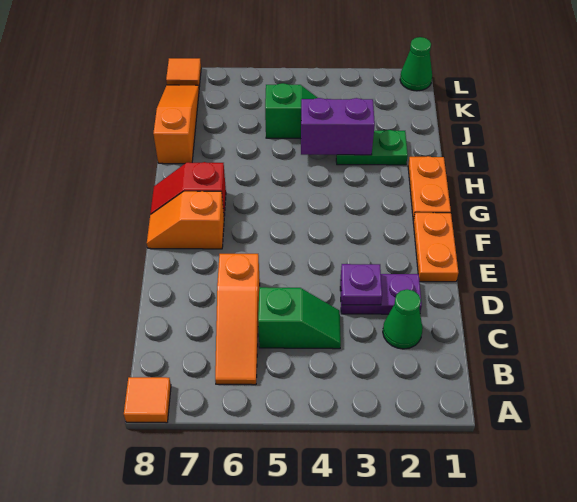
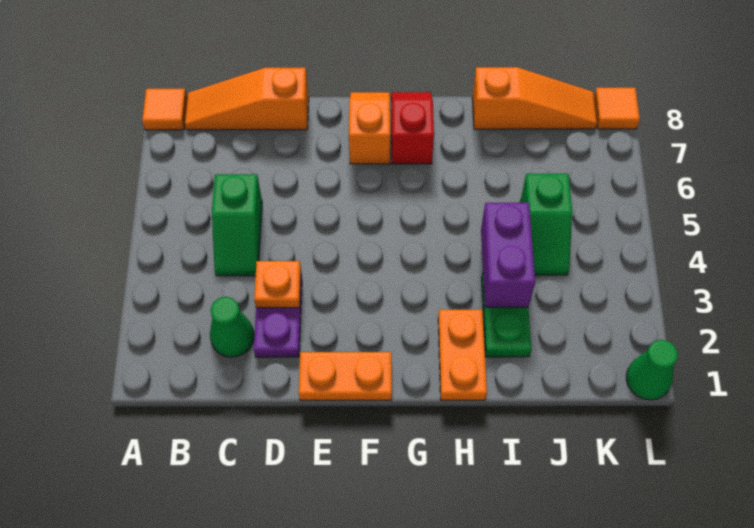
orange 1x3 slope [215,254,260,385] -> orange 1x3 slope moved to [185,68,309,130]
purple 1x1 plate [341,264,382,305] -> orange 1x1 plate [254,261,301,308]
orange 1x2 plate [408,156,451,220] -> orange 1x2 plate turned to [438,310,487,400]

